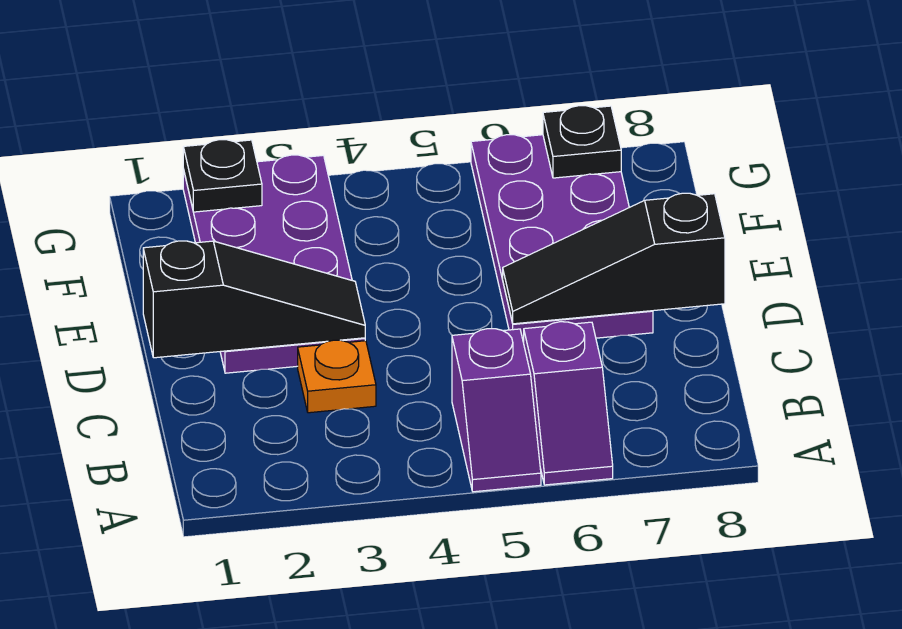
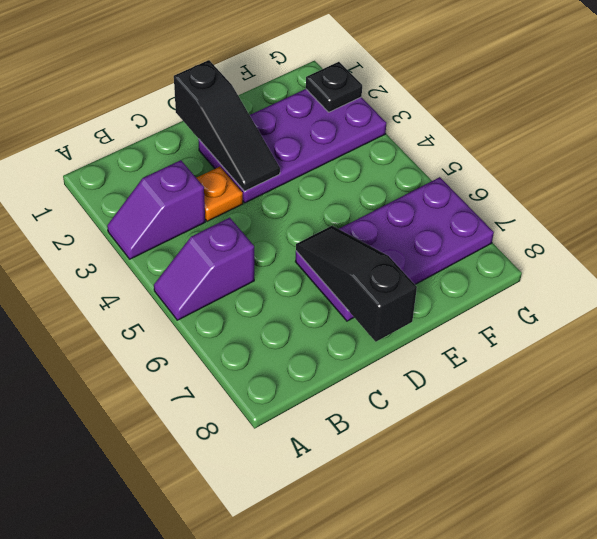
purple 1x2 slope [524,322,613,485] -> purple 1x2 slope moved to [107,160,205,259]
black 1x1 plate [543,106,621,178] -> none

